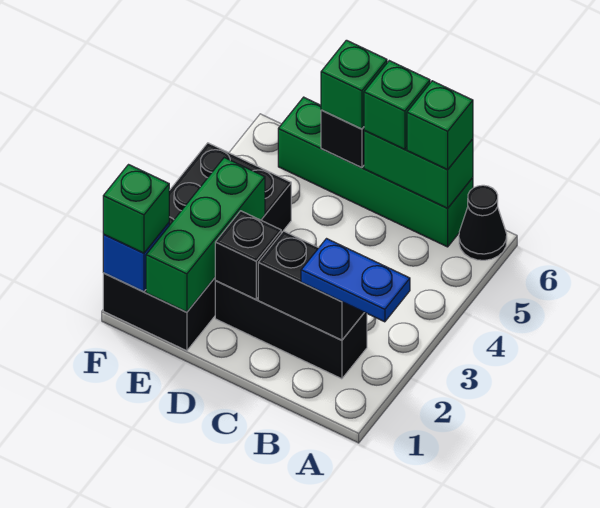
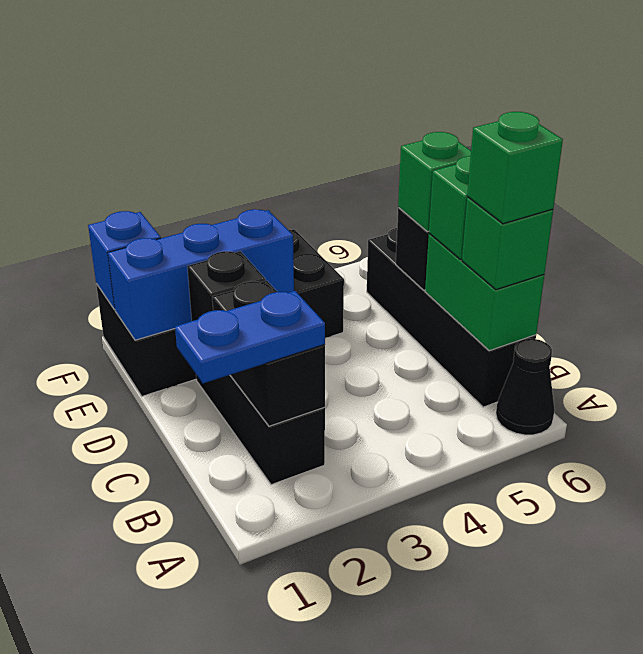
blue 1x2 plate [301,239,410,322] -> blue 1x2 plate turned to [175,291,325,383]
green 1x4 brick [278,97,473,247] -> black 1x4 brick [367,228,536,407]
green 1x3 brick [146,158,265,312] -> blue 1x3 brick [108,209,294,340]
green 1x1 brick [103,165,169,253] -> green 1x1 brick moved to [467,112,563,224]

